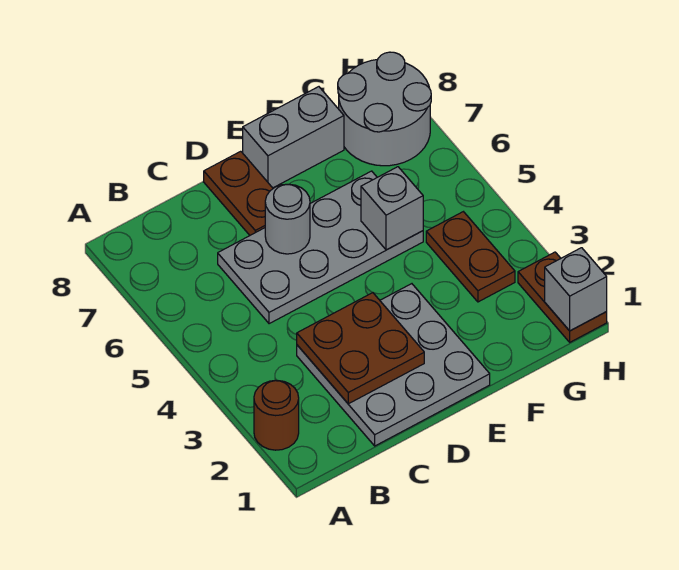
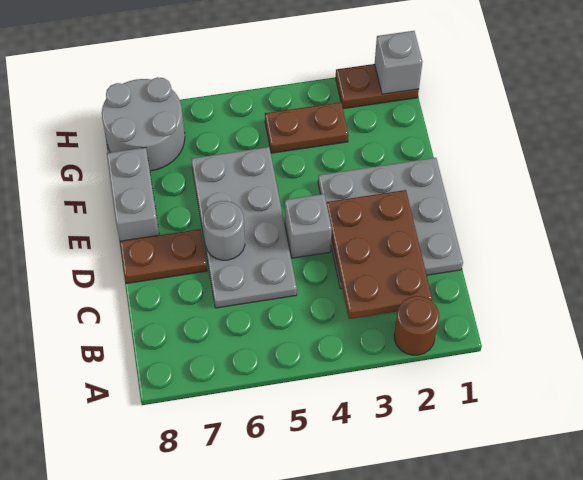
brown 2x2 plate [297,293,424,404] -> brown 2x3 plate [326,190,432,319]
grey 1x1 brick [361,167,423,250] -> grey 1x1 brick moved to [285,194,332,258]

